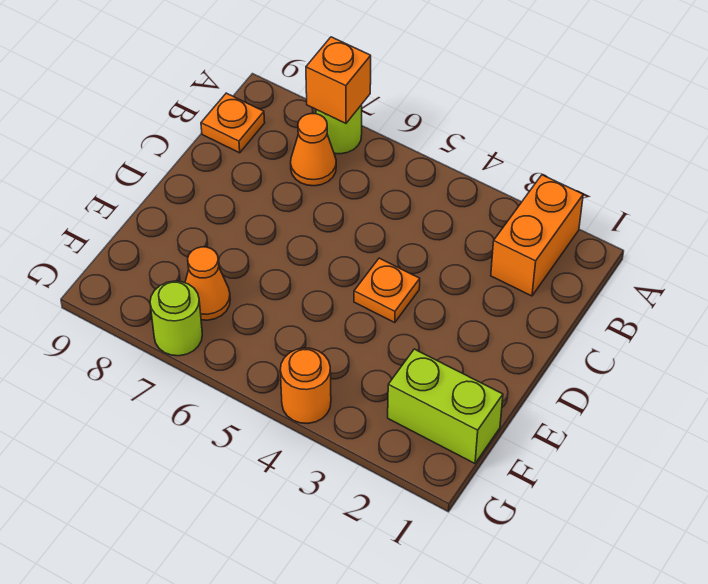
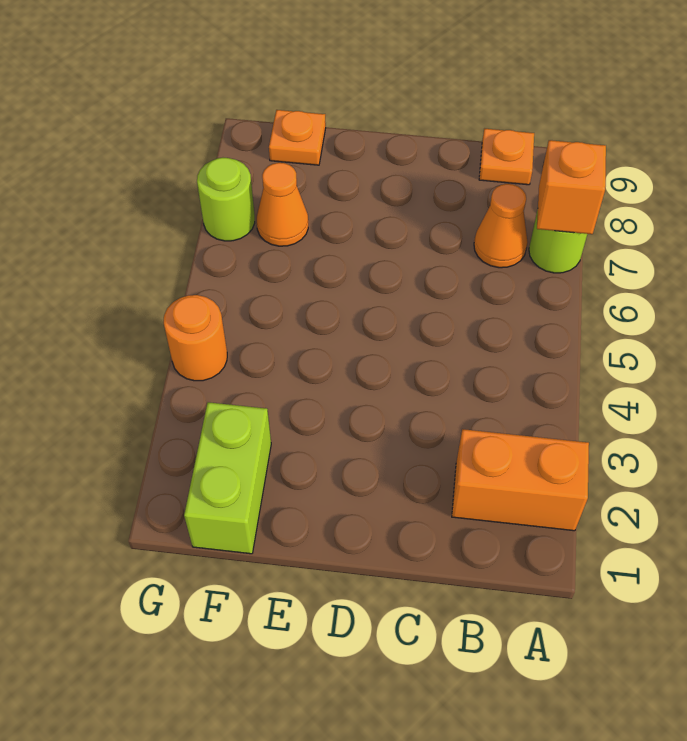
orange 1x1 plate [354,258,420,322] -> orange 1x1 plate moved to [269,110,326,165]

